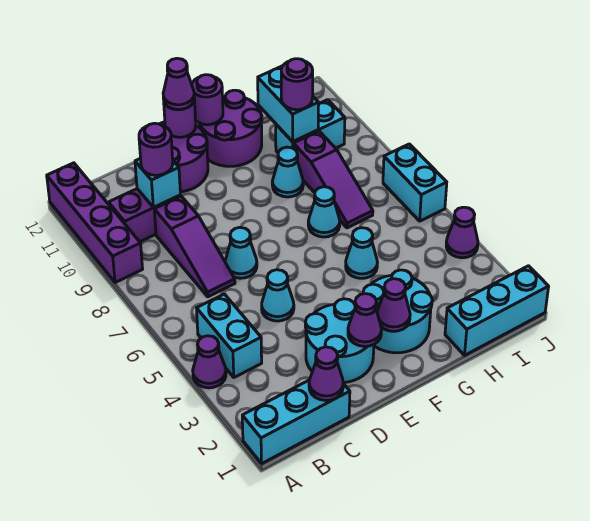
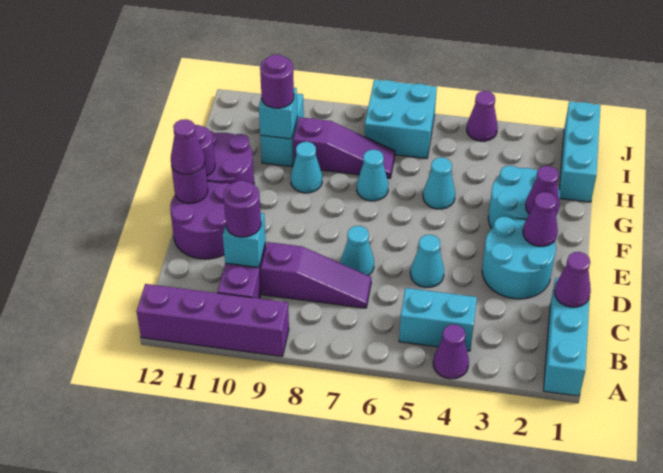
cyan 1x2 brick [258,66,319,142] -> cyan 1x1 brick [259,88,297,139]
cyan 1x2 brick [383,144,447,221] -> cyan 2x2 brick [365,80,437,158]

